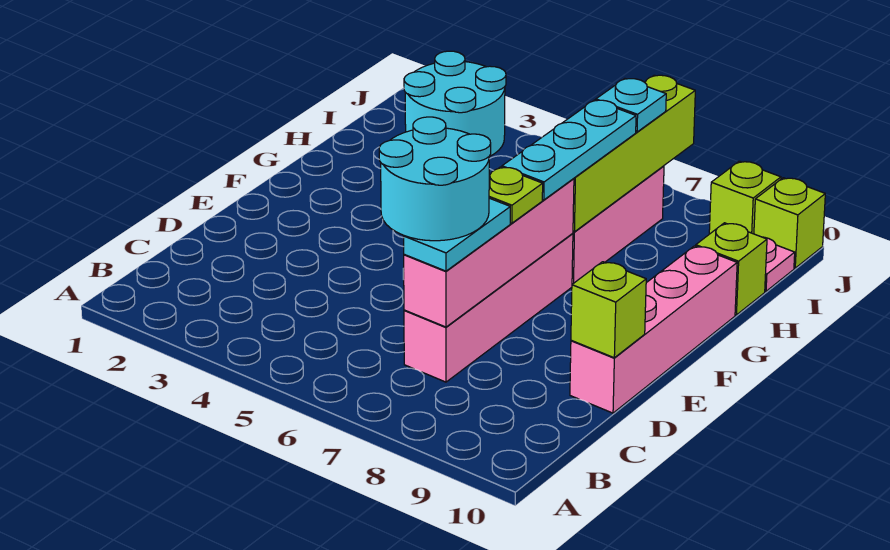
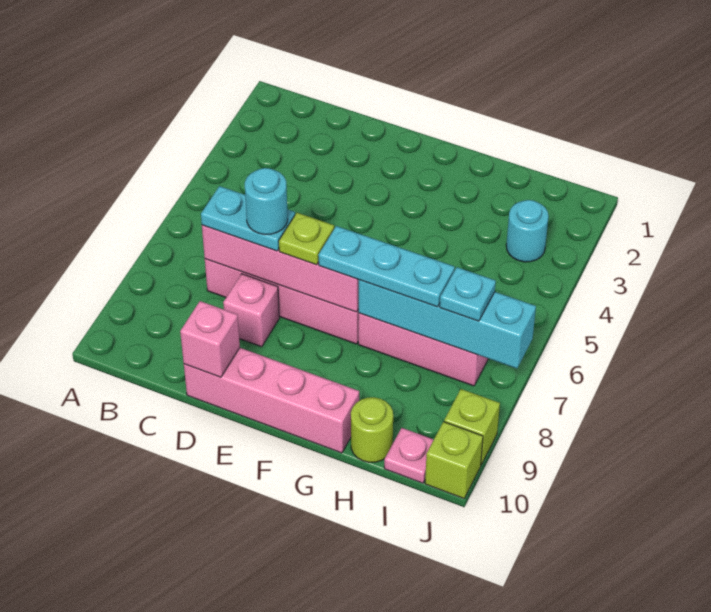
cyan 2x2 round brick [379,117,491,241] -> cyan 1x1 round brick [245,168,288,235]
none -> pink 1x1 brick [223,274,279,347]
lime 1x1 brick [571,262,646,358] -> pink 1x1 brick [180,301,240,377]
lime 1x4 brick [573,75,695,232] -> cyan 1x4 brick [359,280,536,368]
lime 1x1 brick [696,223,767,315] -> lime 1x1 round brick [351,397,393,462]
cyan 2x2 round brick [404,51,506,157] -> cyan 1x1 round brick [506,200,549,262]

